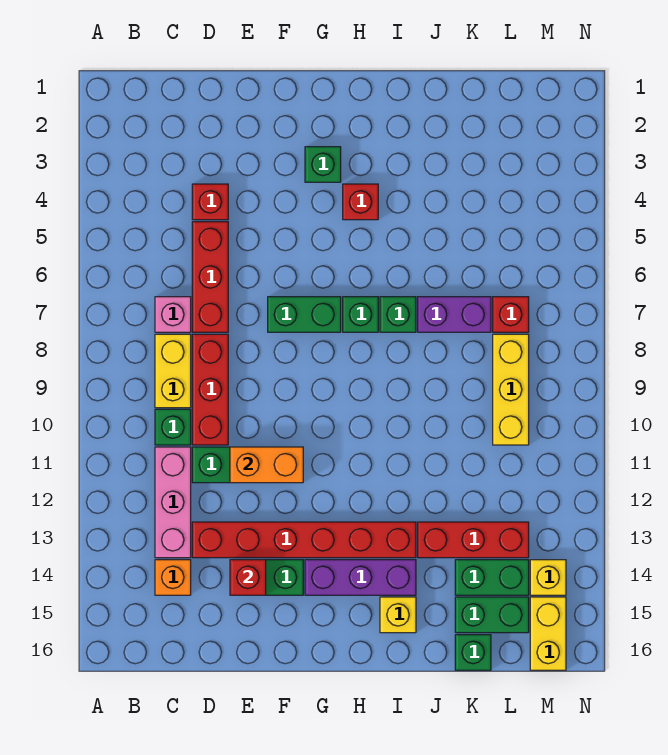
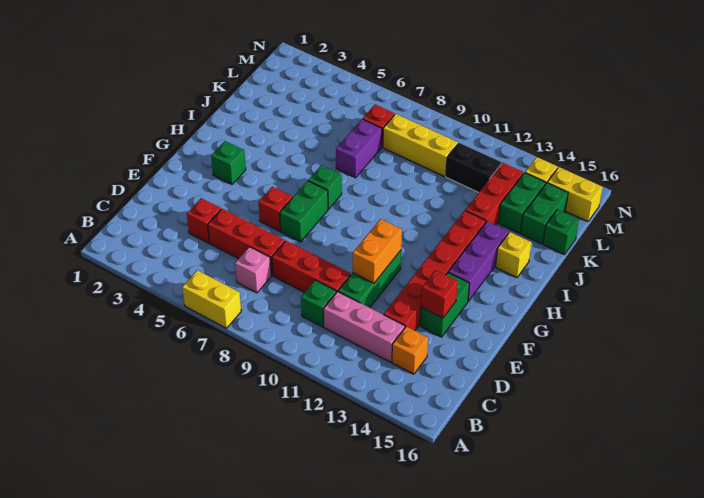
yellow 1x2 brick [155,334,191,408] -> yellow 1x2 brick moved to [182,270,241,328]
red 1x1 brick [343,184,378,220] -> red 1x1 brick moved to [259,187,292,231]
green 1x1 brick [380,297,416,332] -> none
none -> black 1x2 brick [446,143,501,193]

